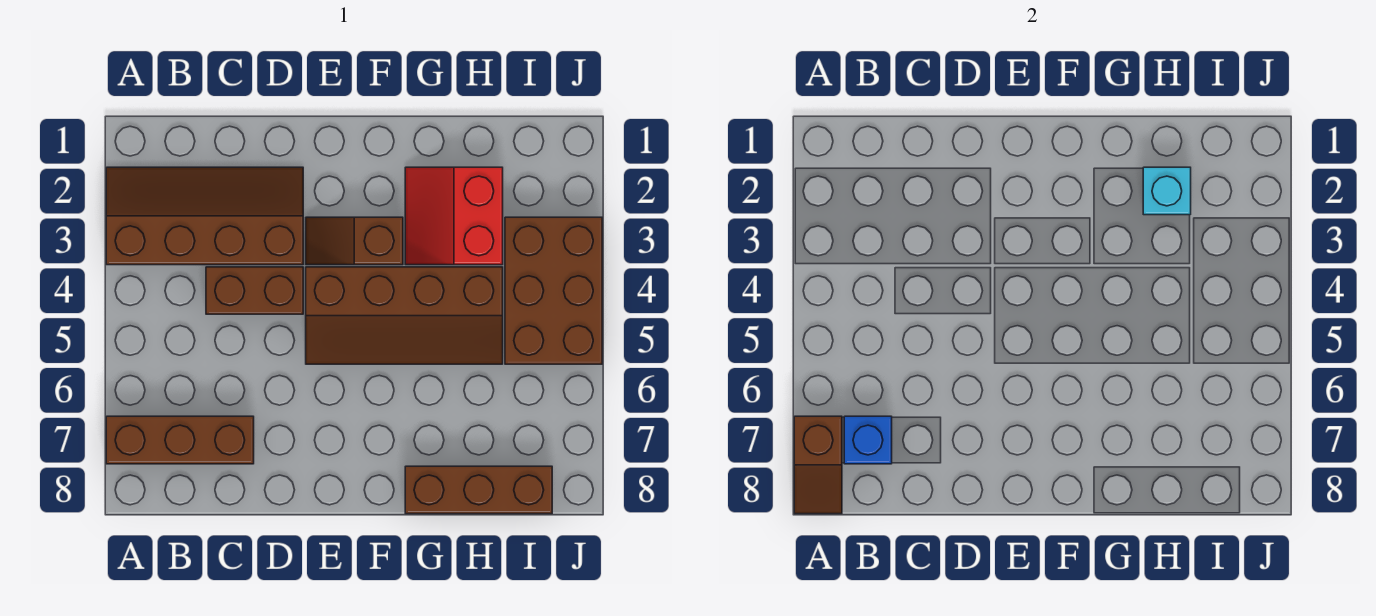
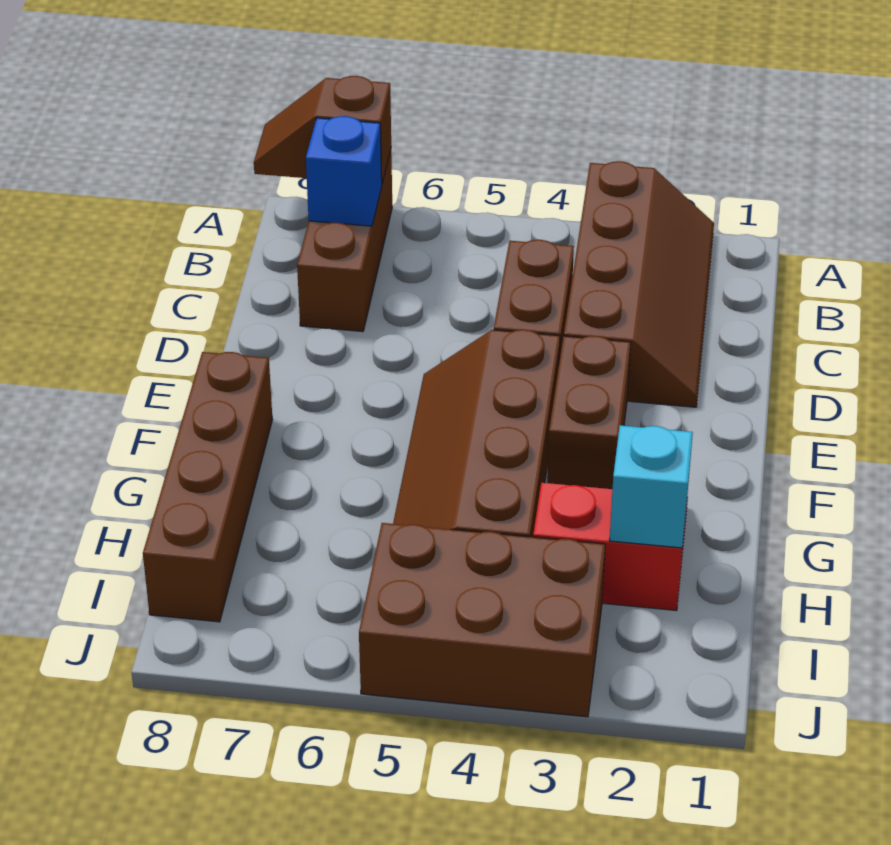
brown 1x2 slope [306,217,403,265] -> brown 1x2 brick [547,336,631,489]
brown 1x3 brick [405,466,552,514] -> brown 1x4 brick [143,352,273,622]

